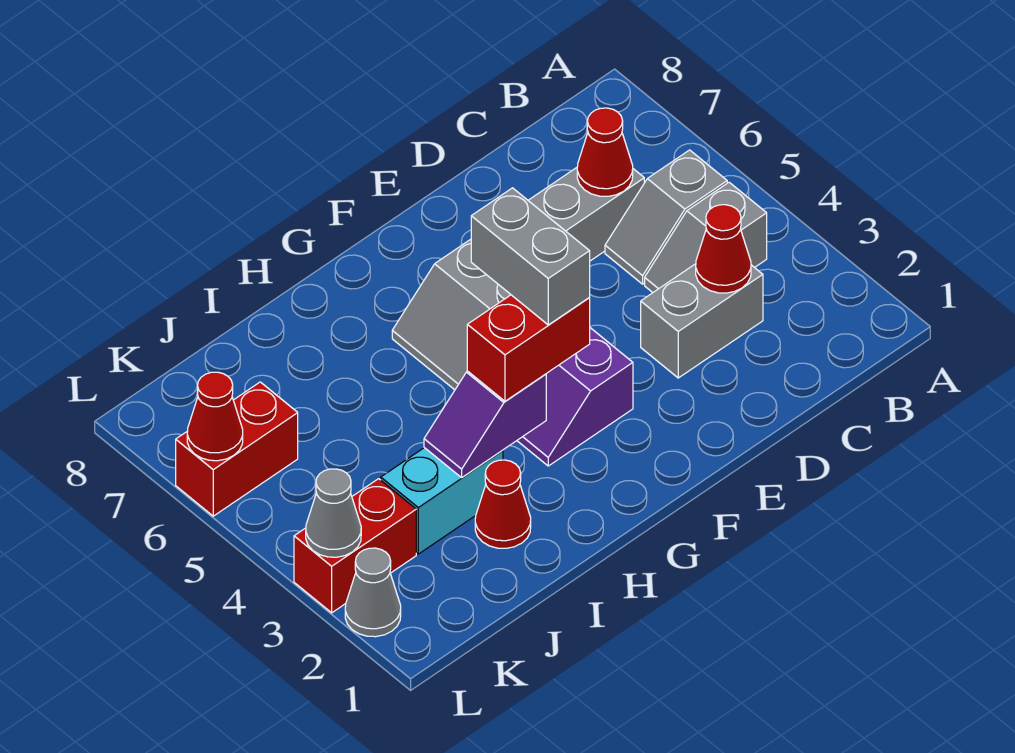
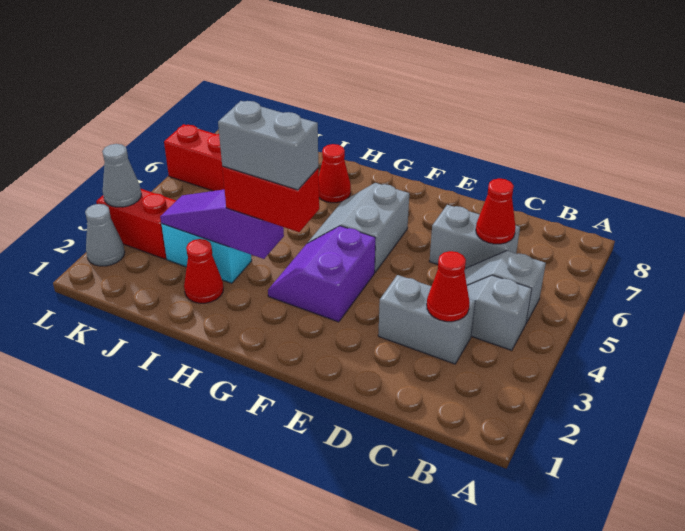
grey 1x2 brick [471,188,590,325] -> grey 1x2 brick turned to [218,101,318,190]
purple 1x2 slope [424,371,546,478] -> purple 1x3 slope [160,190,284,259]
red 1x1 cone [187,372,243,461] -> red 1x1 cone moved to [319,144,351,203]

